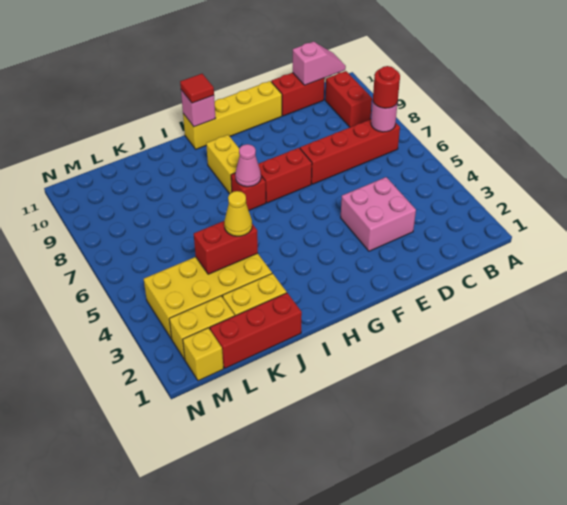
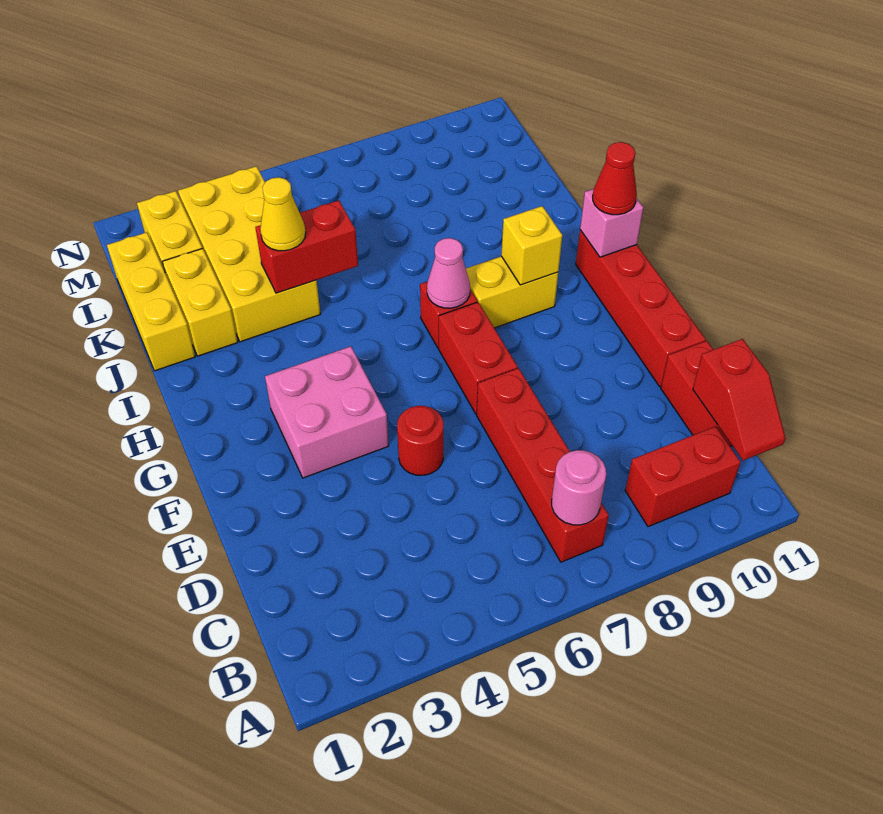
red 1x1 round brick [373,66,400,108] -> red 1x1 round brick moved to [397,406,444,475]
pink 1x2 slope [293,42,346,85] -> red 1x2 slope [693,339,785,460]
pink 2x2 brick [341,177,416,251] -> pink 2x2 brick moved to [265,346,389,478]
yellow 1x4 brick [183,81,282,149] -> red 1x4 brick [576,230,706,386]
red 1x1 tile [180,74,214,103] -> red 1x1 cone [593,142,637,215]
red 1x3 brick [210,293,302,368] -> yellow 1x3 brick [107,232,195,371]
red 1x2 brick [194,221,258,274] -> red 1x2 brick turned to [255,200,358,293]
yellow 1x1 brick [183,328,223,381] -> yellow 1x1 brick moved to [501,206,562,285]

